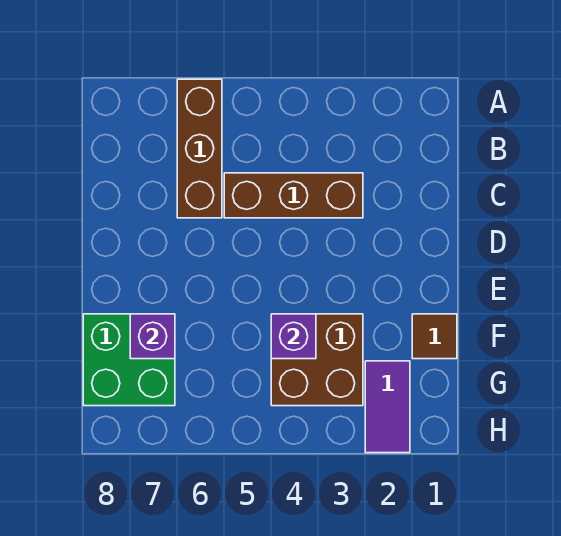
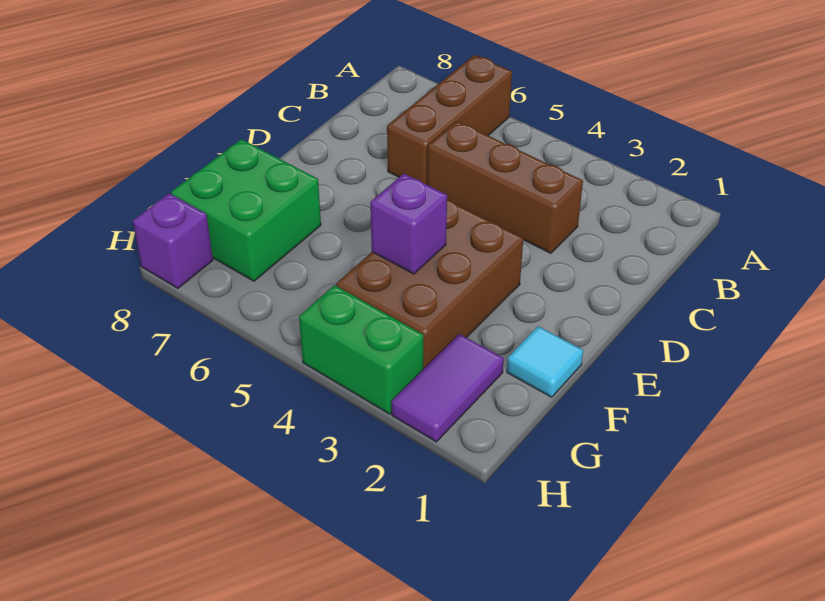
brown 1x1 tile [412,314,457,359] -> cyan 1x1 tile [507,326,583,397]
brown 2x2 brick [271,314,363,406] -> brown 2x3 brick [336,200,523,369]
purple 1x1 brick [130,314,175,359] -> purple 1x1 brick moved to [133,193,213,288]
none -> green 1x2 brick [299,285,423,414]

